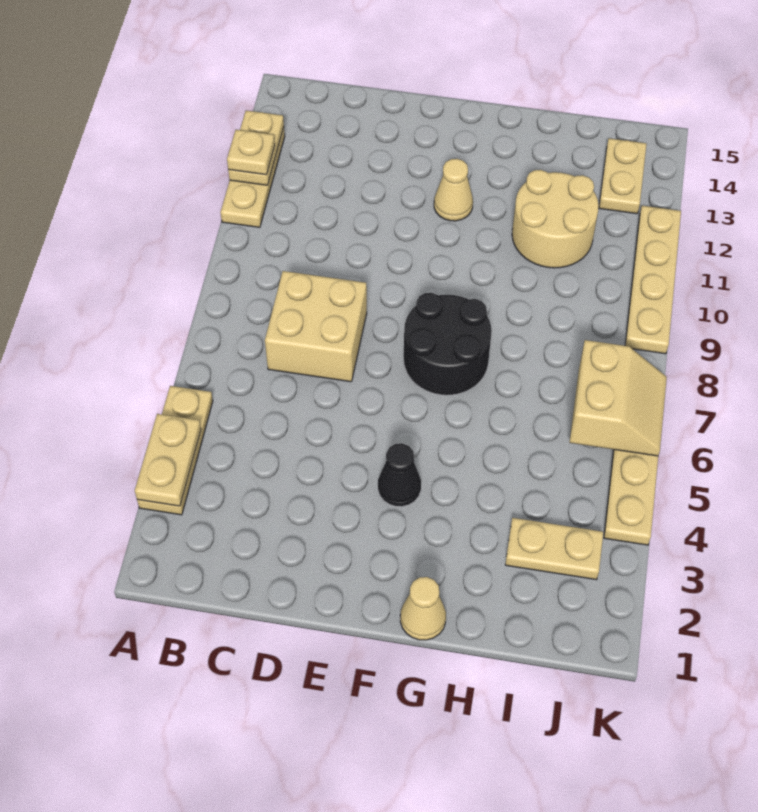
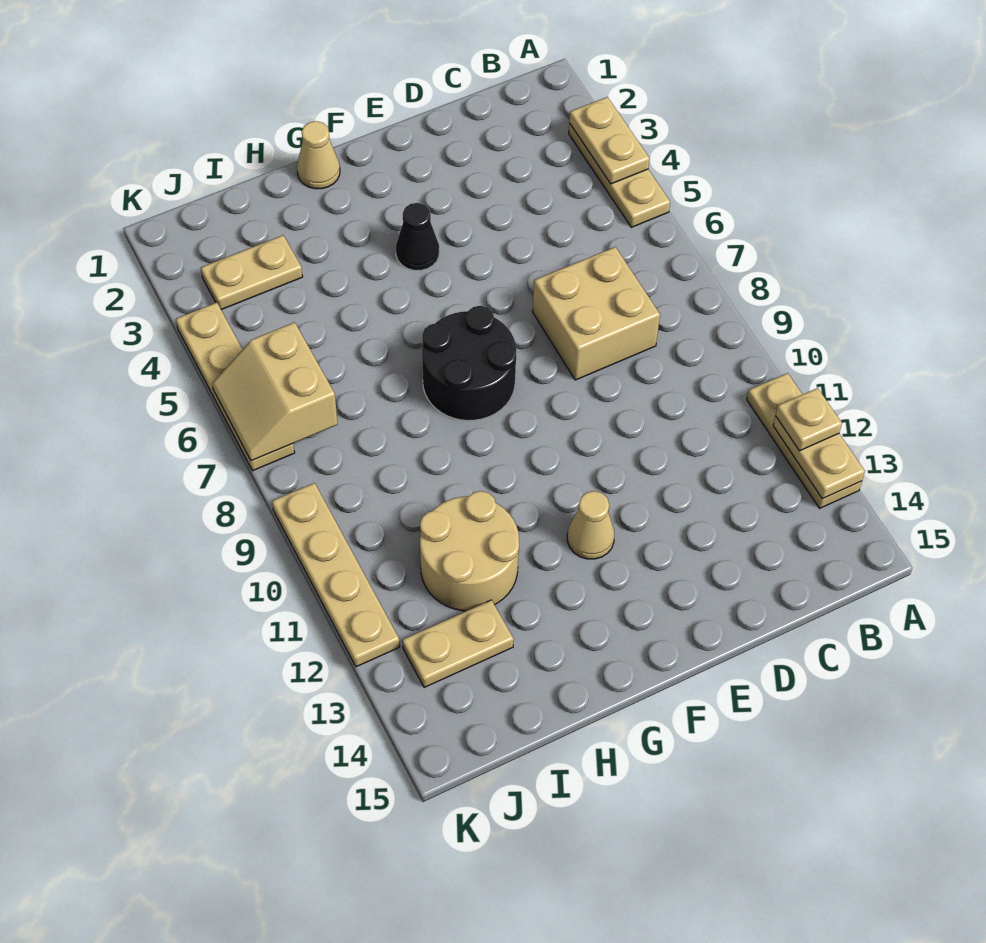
tan 1x2 plate [599,138,647,214] -> tan 1x2 plate turned to [402,600,514,688]

